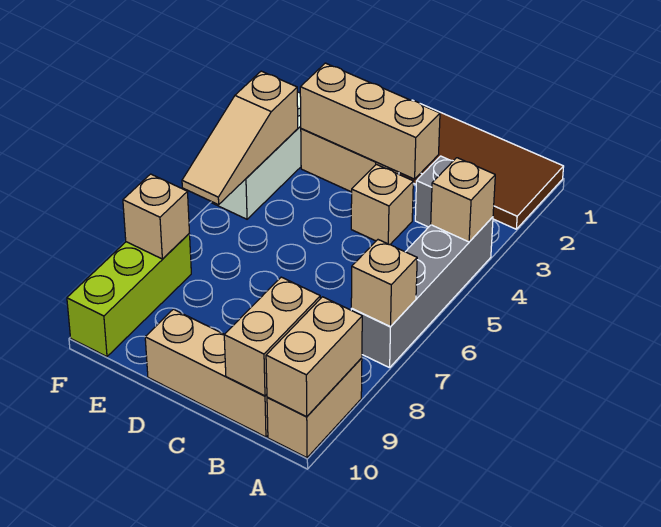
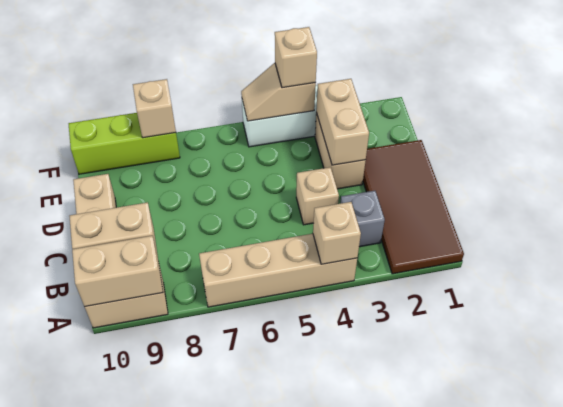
grey 1x4 brick [351,217,493,368] -> tan 1x4 brick [199,234,357,307]
tan 1x1 brick [351,240,417,327] -> tan 1x1 brick moved to [275,27,317,88]
tan 1x3 brick [300,63,440,179] -> tan 1x2 brick [316,79,369,165]
tan 1x3 slope [182,71,298,205] -> tan 1x2 slope [241,63,316,121]

